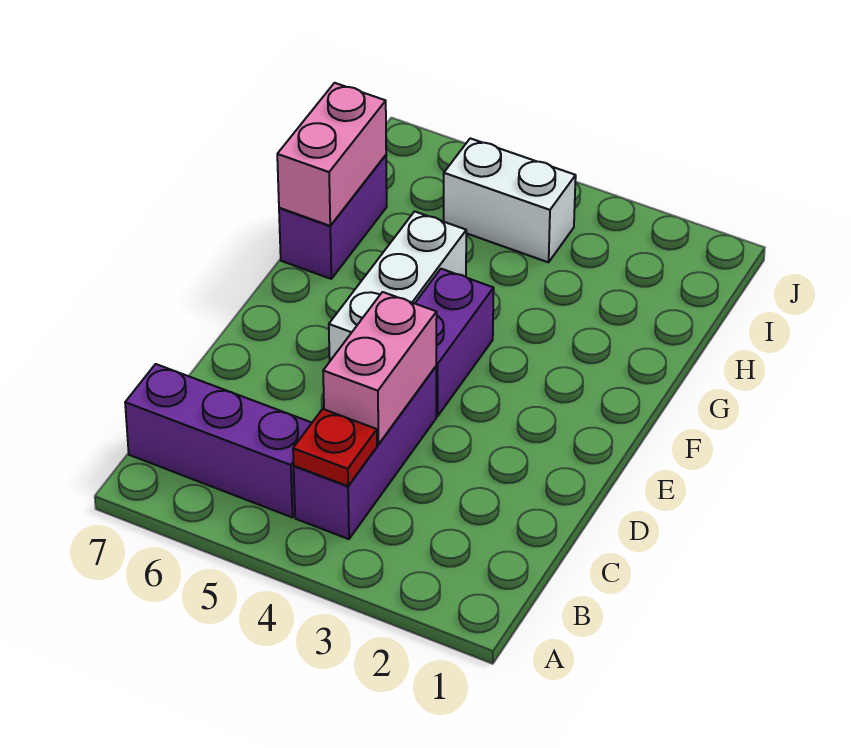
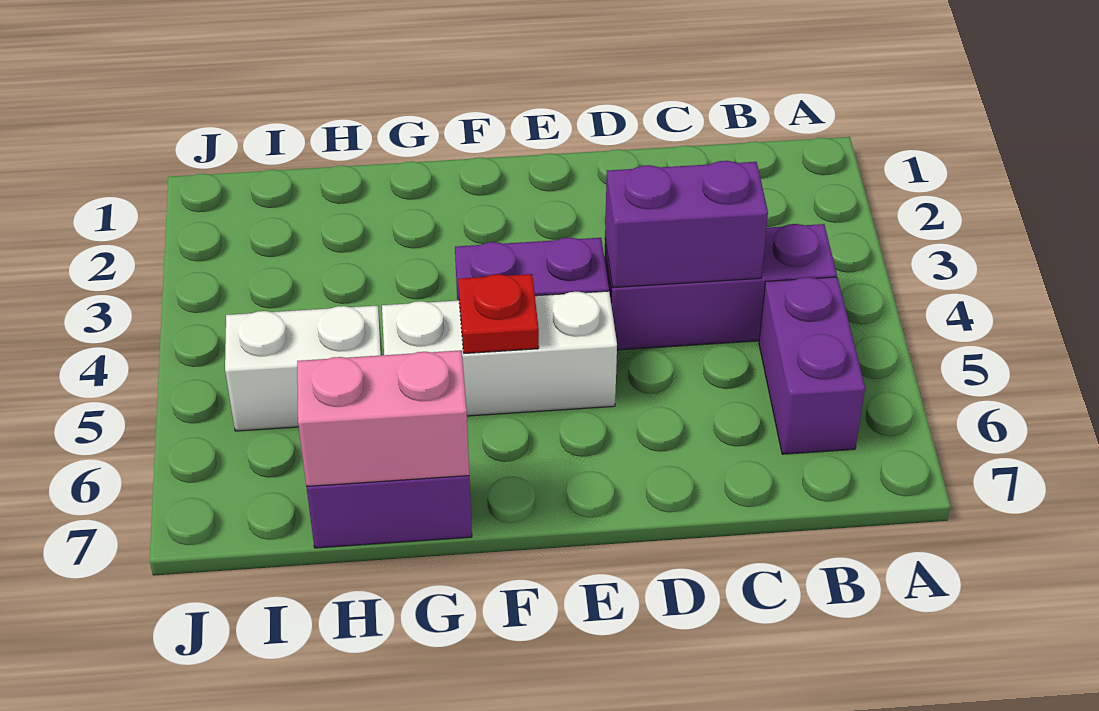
red 1x1 plate [293,409,377,486] -> red 1x1 plate moved to [458,274,539,353]
purple 1x3 brick [125,364,312,517] -> purple 1x2 brick [759,277,865,454]
pink 1x2 brick [323,292,437,444] -> purple 1x2 brick [605,161,768,288]
white 1x2 brick [444,138,576,262] -> white 1x2 brick turned to [225,305,382,431]

